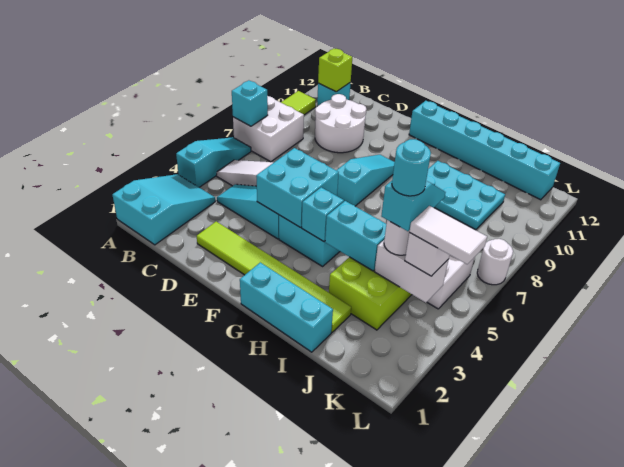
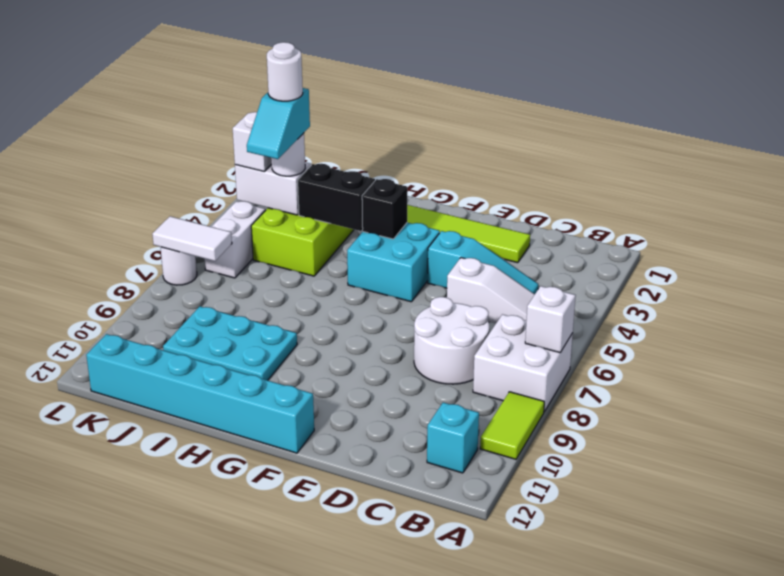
cyan 2x3 slope [113,174,215,245] -> none
cyan 1x3 slope [176,137,251,187] -> none
cyan 1x1 brick [232,80,268,126] -> white 1x1 brick [525,286,576,353]
lime 1x1 brick [318,49,352,92] -> none
white 2x2 round brick [315,94,366,153] -> white 2x2 round brick moved to [414,297,489,384]
cyan 2x2 brick [256,148,339,227] -> none
cyan 1x3 slope [336,155,395,206] -> none
cyan 1x3 brick [240,262,333,352] -> none
cyan 1x1 brick [302,187,344,242] -> black 1x1 brick [362,179,407,239]
cyan 1x2 brick [325,201,386,271] -> black 1x2 brick [298,164,375,231]
cyan 1x1 round brick [392,139,431,196] -> white 1x1 round brick [267,42,303,101]
white 1x2 tile [409,206,487,264] -> white 1x2 tile moved to [152,216,232,261]

